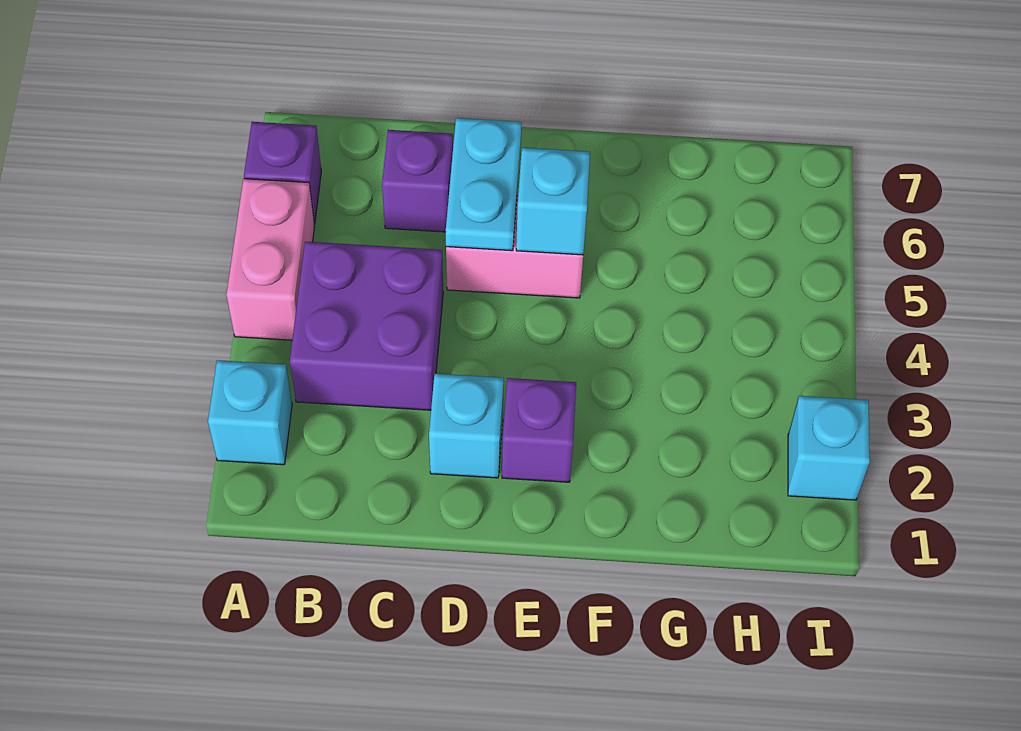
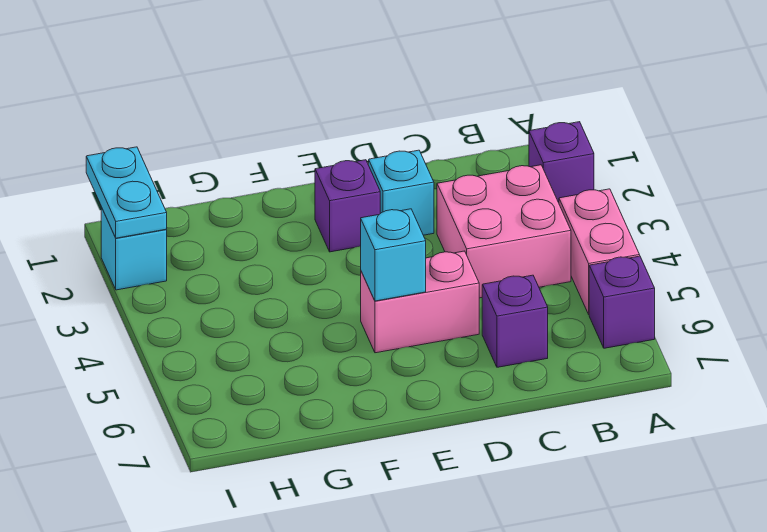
cyan 1x1 brick [208,360,292,465] -> purple 1x1 brick [529,122,594,203]
purple 2x2 brick [290,242,443,410] -> pink 2x2 brick [437,165,571,298]
cyan 1x2 plate [446,118,522,251] -> cyan 1x2 plate moved to [86,147,167,238]

